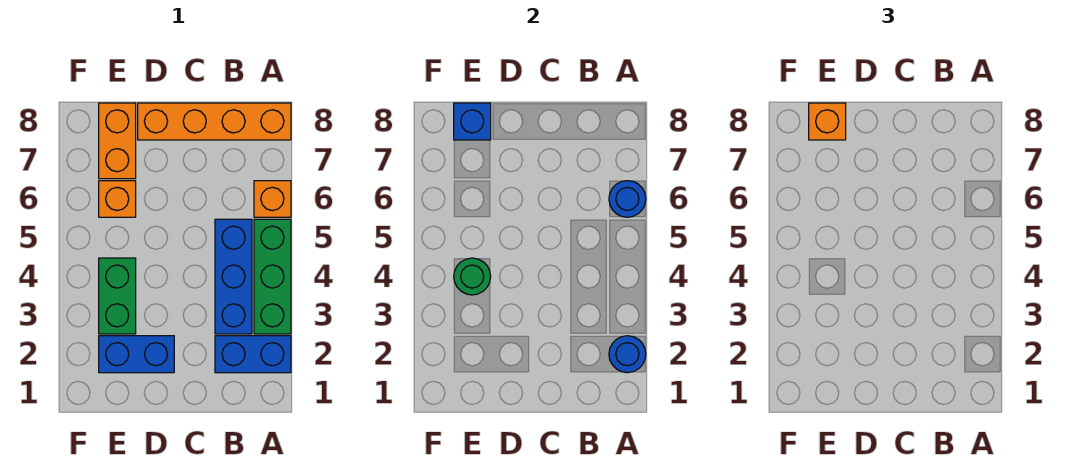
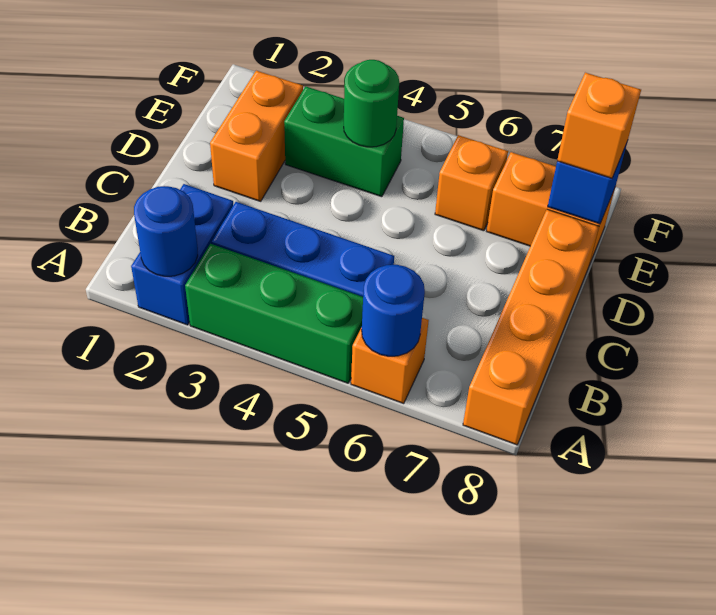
blue 1x2 brick [99,336,174,373] -> orange 1x2 brick [210,71,303,201]

